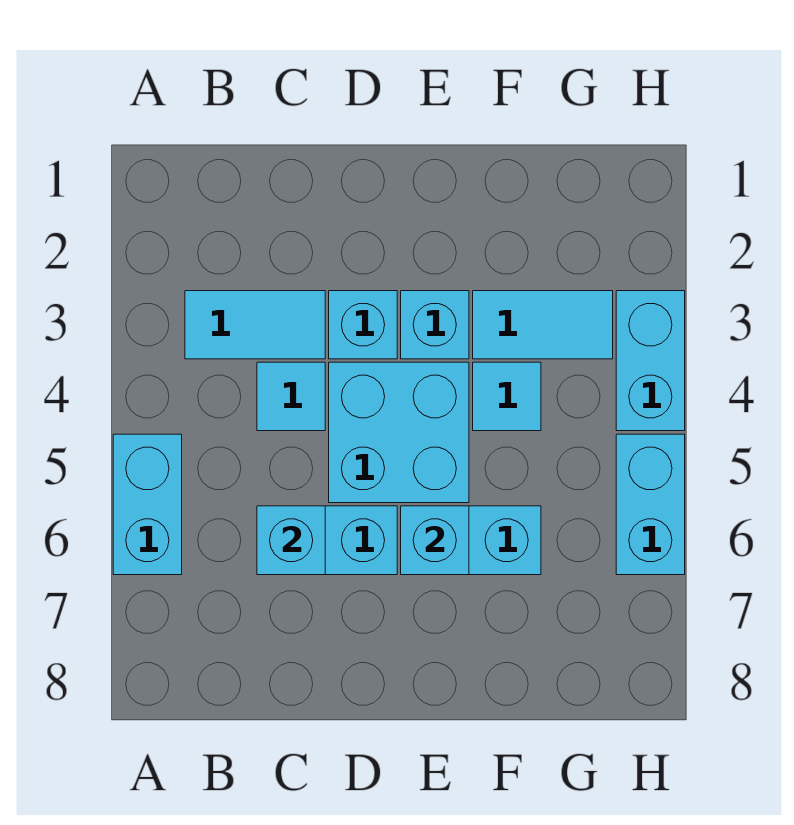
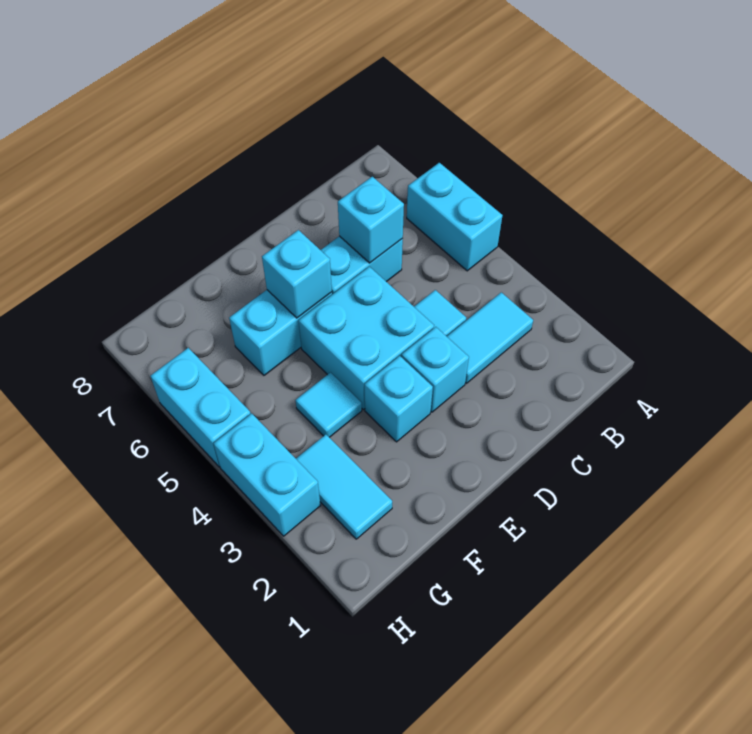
cyan 1x2 tile [473,291,613,359] -> cyan 1x2 tile turned to [296,435,392,539]

